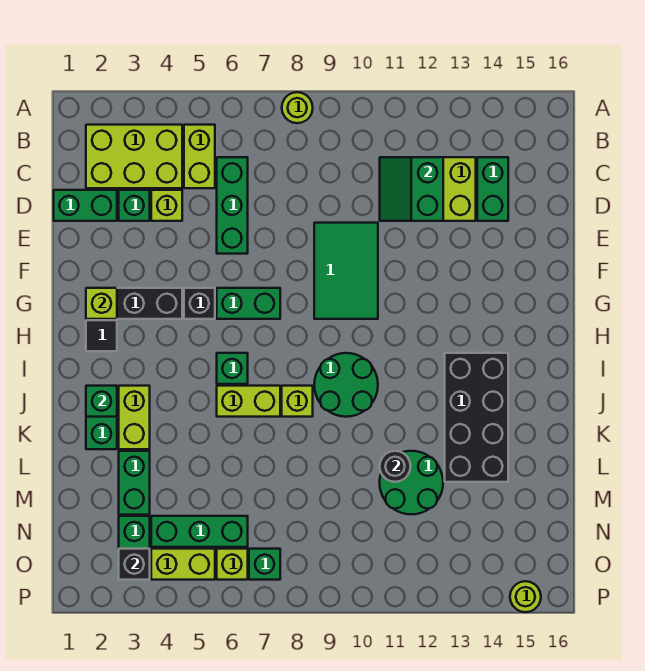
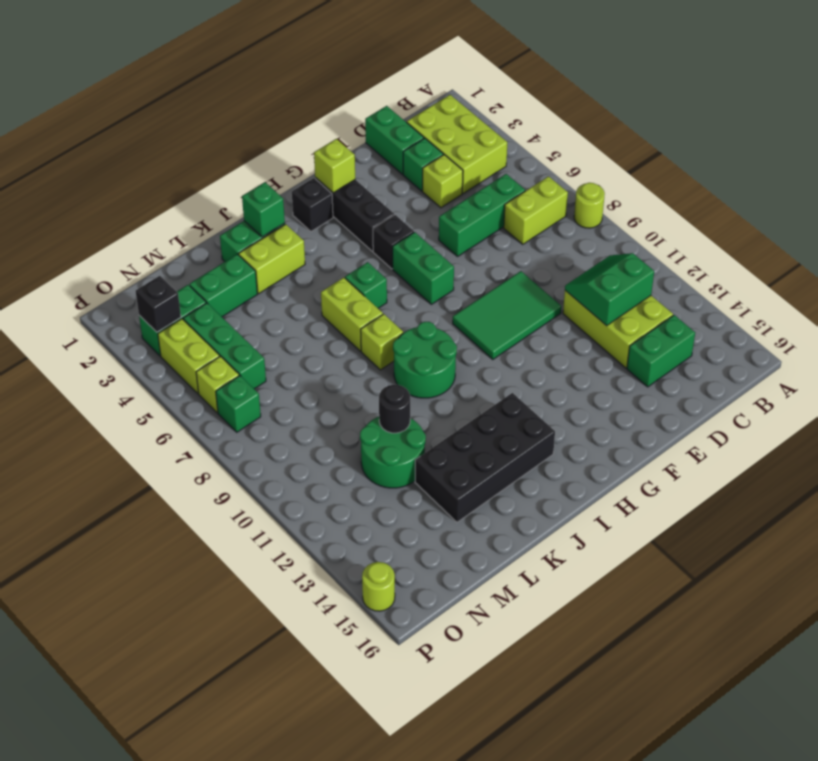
lime 1x2 brick [184,125,215,188] -> lime 1x2 brick moved to [504,176,568,244]
black 1x1 tile [86,320,117,351] -> black 1x1 brick [292,178,333,231]

